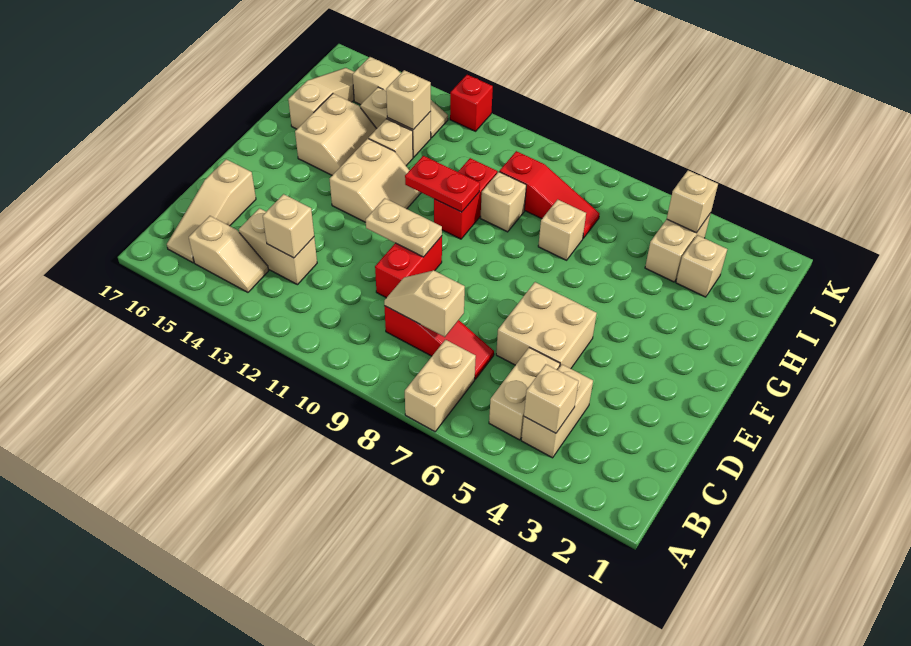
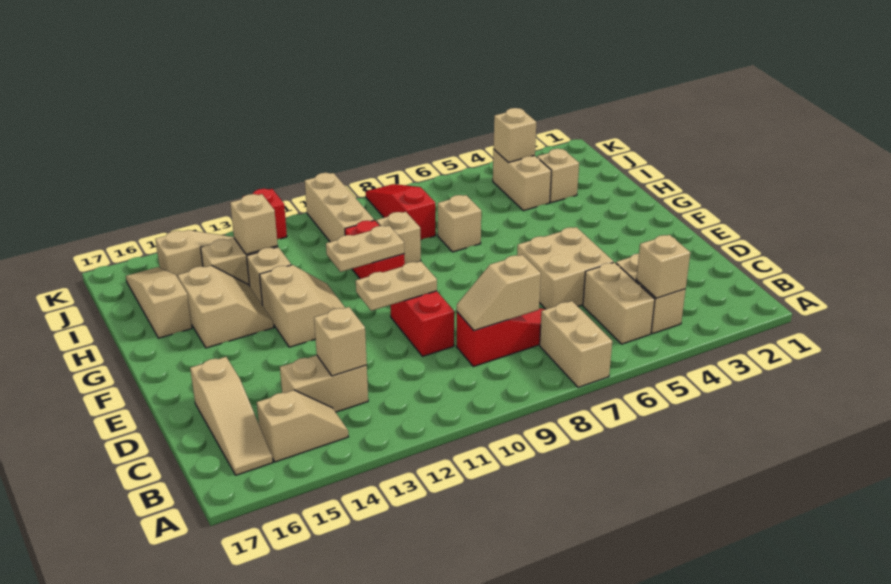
red 1x2 plate [405,156,480,212] -> tan 1x2 plate [326,226,404,272]
red 1x3 slope [500,151,600,238] -> red 1x3 slope turned to [366,184,436,240]
none -> tan 1x3 brick [305,173,374,242]

